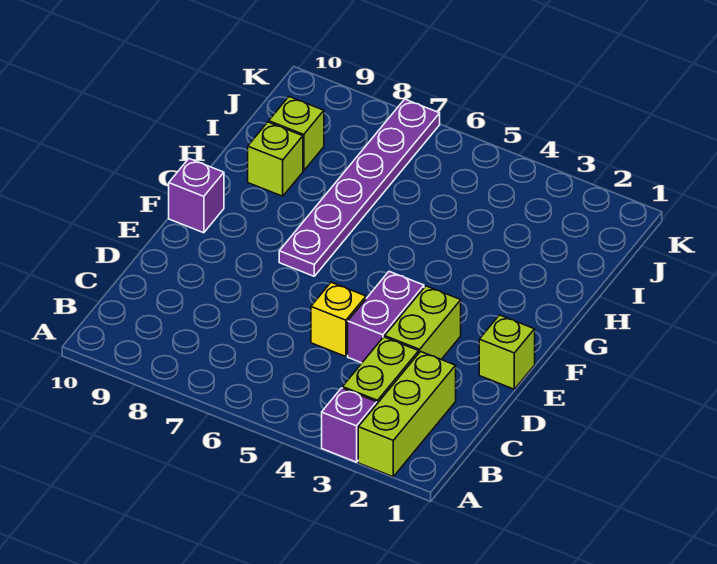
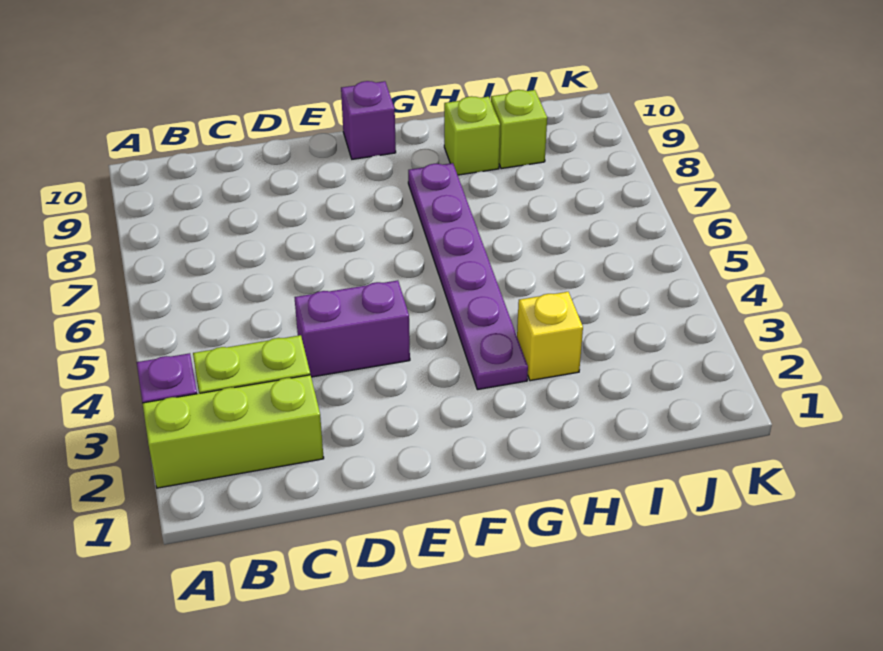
lime 1x2 brick [385,286,461,359] -> none
yellow 1x1 brick [311,282,366,357] -> yellow 1x1 brick moved to [517,292,583,381]
lime 1x1 brick [479,315,535,389] -> none
purple 1x6 plate [279,99,440,276] -> purple 1x6 plate turned to [408,163,528,390]

